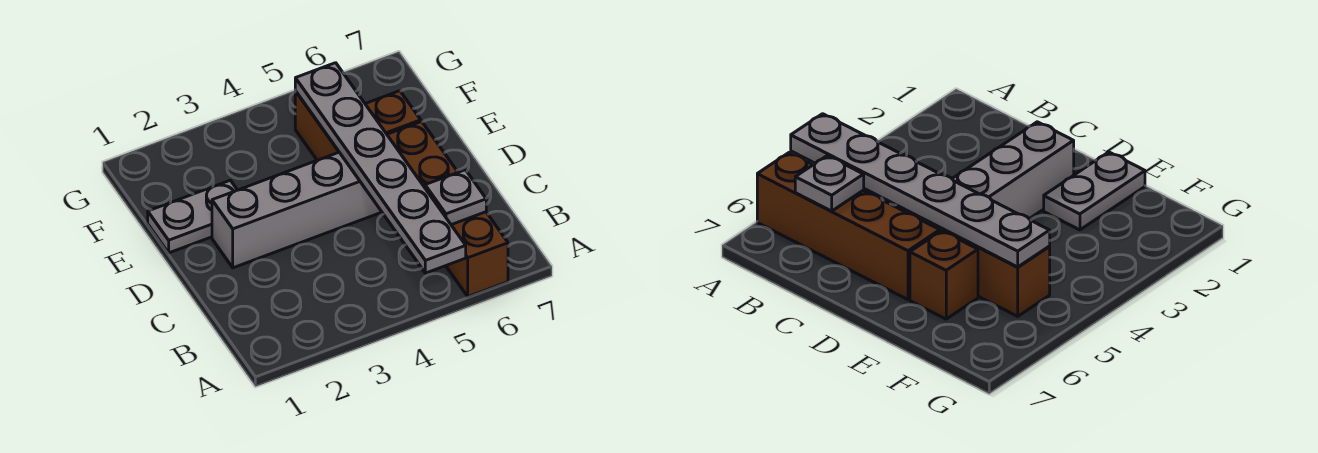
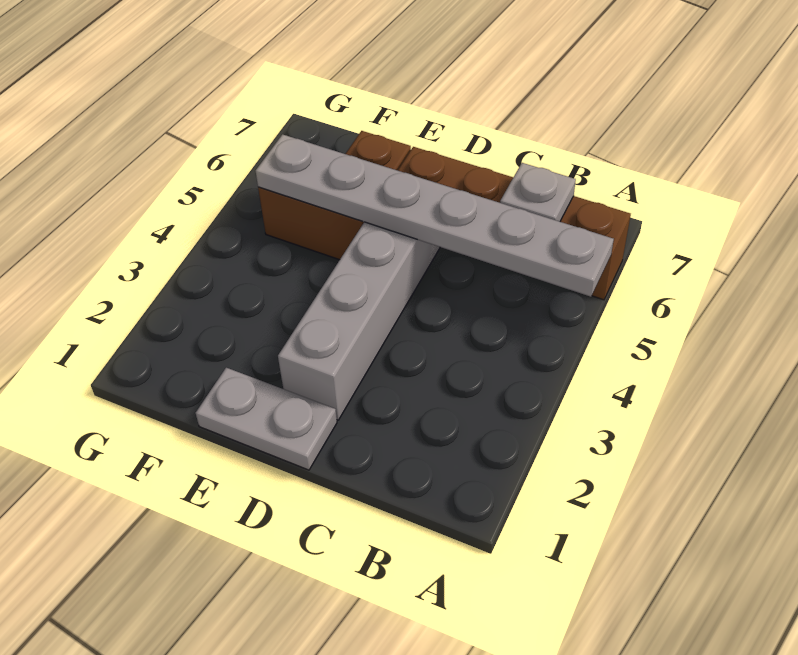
grey 1x2 plate [148,180,237,253] -> grey 1x2 plate turned to [196,368,337,470]

